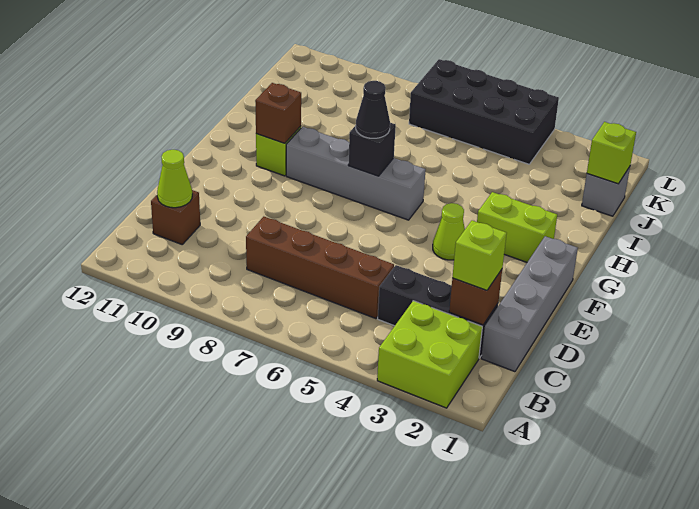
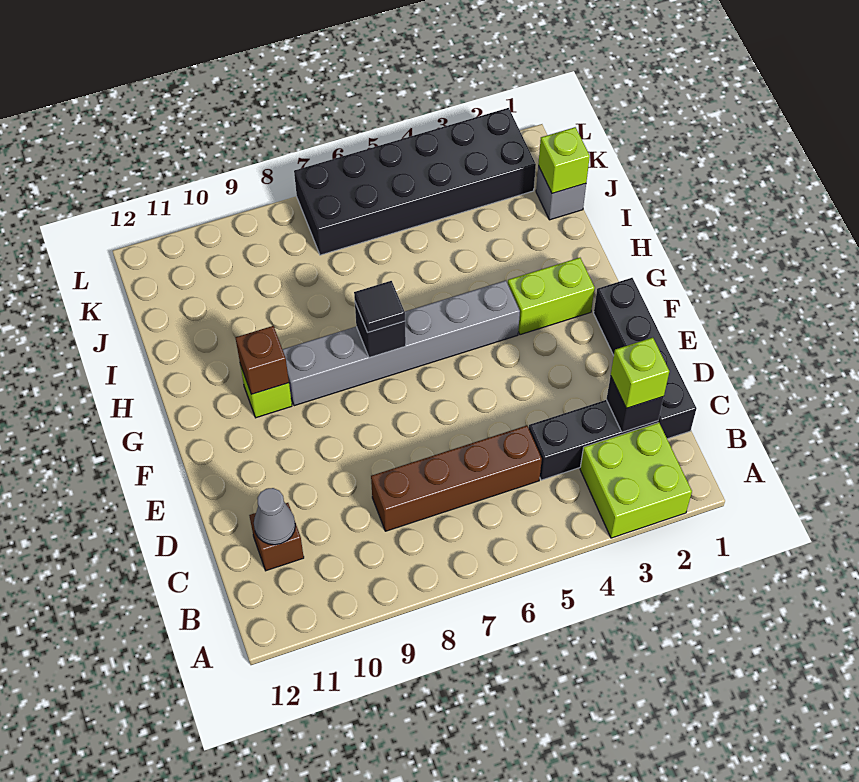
grey 1x4 brick [481,236,578,372] -> black 1x4 brick [594,278,696,439]
brown 1x1 brick [449,270,502,325] -> black 1x1 brick [606,376,664,432]
lime 1x1 cone [157,150,192,208] -> grey 1x1 cone [254,488,295,545]
lime 1x1 cone [433,203,465,260] -> none
grey 1x4 brick [286,127,426,220] -> grey 1x6 brick [283,280,520,406]
black 1x1 cone [356,81,390,138] -> black 1x1 tile [354,281,405,332]
black 2x4 brick [409,59,559,164] -> black 2x6 brick [294,108,536,255]

